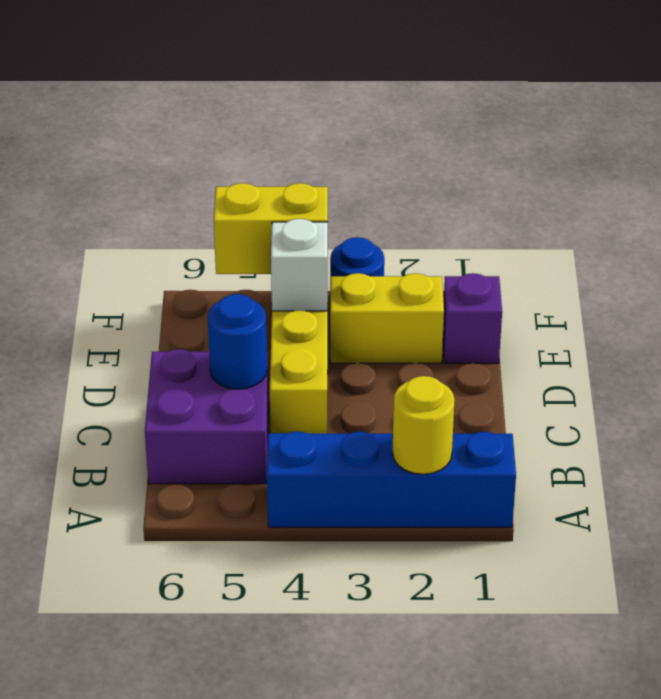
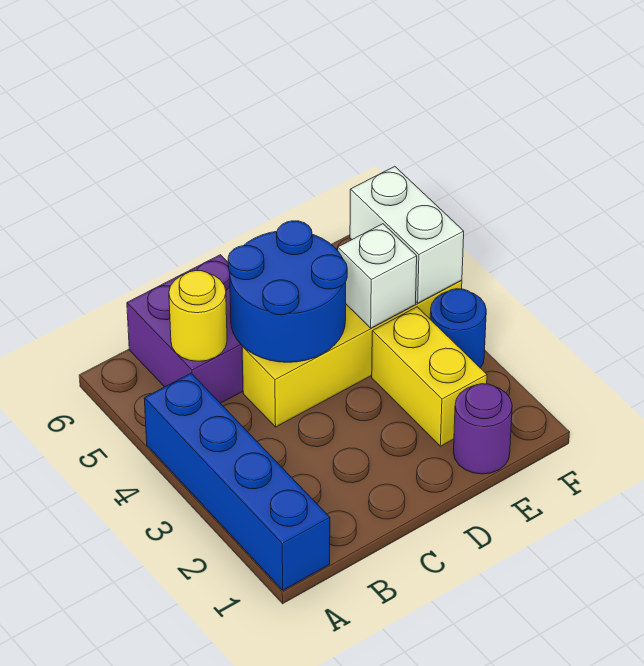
yellow 1x1 round brick [392,376,455,474] -> yellow 1x1 round brick moved to [169,271,227,361]
blue 1x1 round brick [208,294,267,389] -> blue 2x2 round brick [228,221,347,362]
purple 1x1 brick [443,273,502,363] -> purple 1x1 round brick [453,384,512,474]
yellow 1x2 brick [214,183,328,274] -> white 1x2 brick [350,166,464,303]

